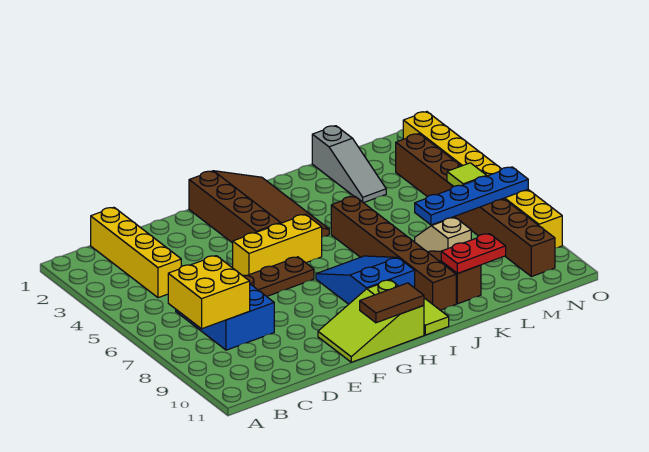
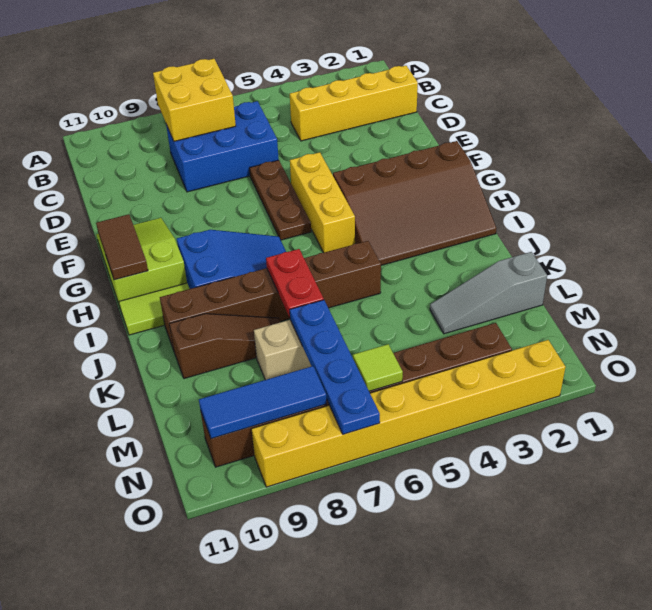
red 1x2 plate [441,234,506,273] -> red 1x2 plate moved to [266,249,324,317]
none -> blue 1x3 tile [199,366,327,439]

